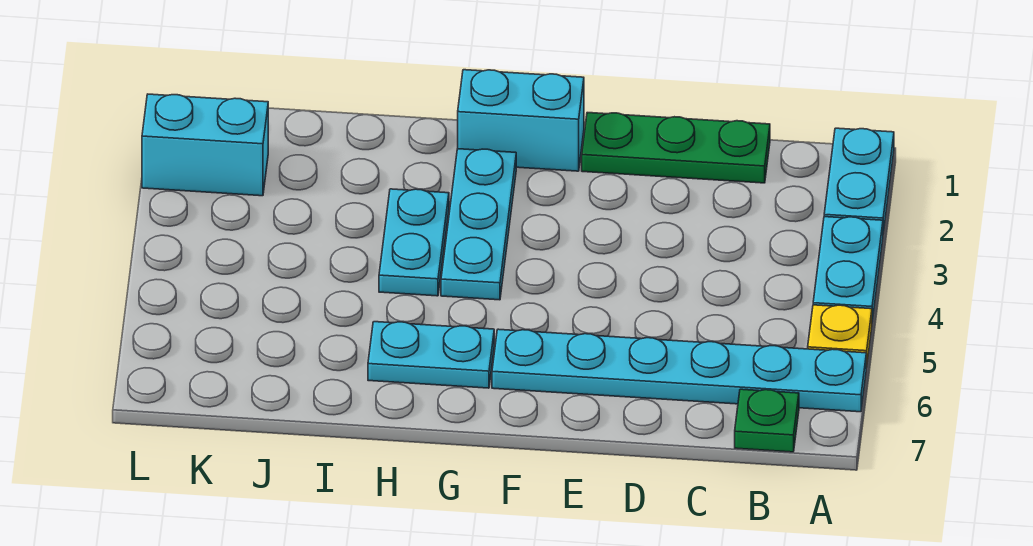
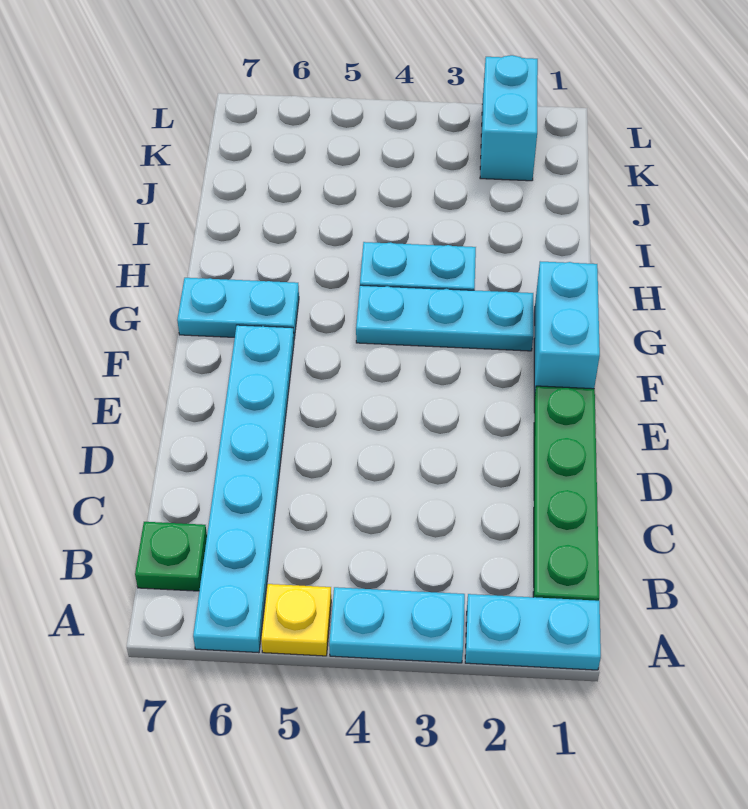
green 1x3 plate [582,113,770,183] -> green 1x4 plate [533,386,599,601]
cyan 1x2 plate [368,322,494,388] -> cyan 1x2 plate turned to [177,278,299,338]

